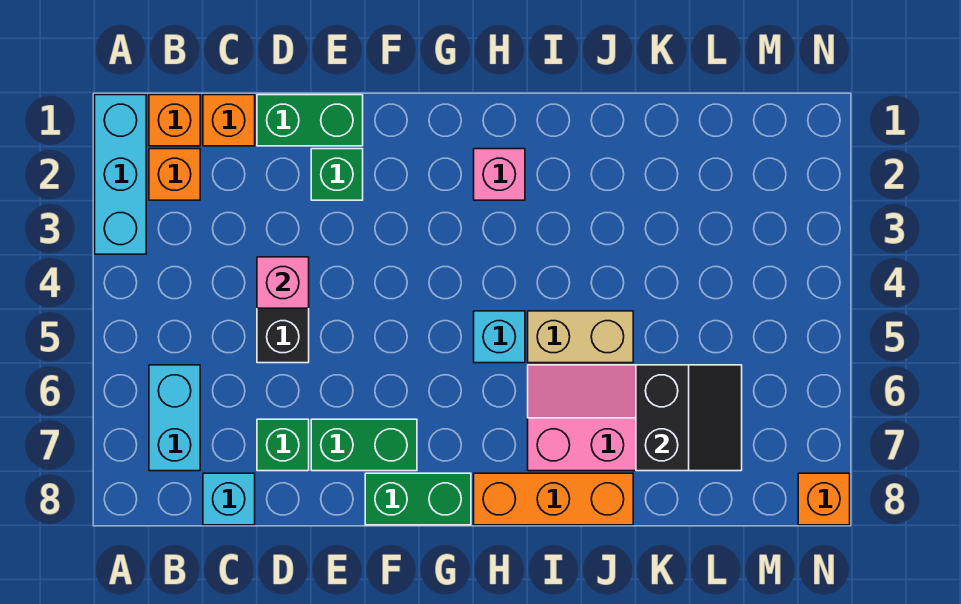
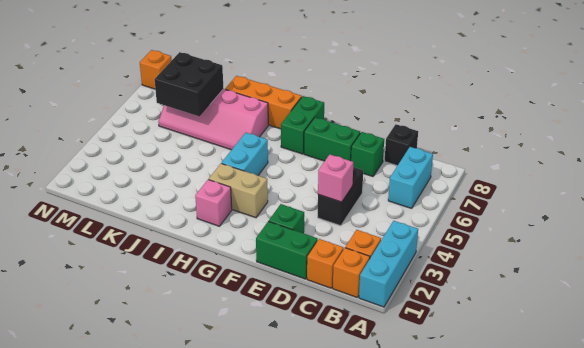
cyan 1x1 brick [203,473,255,525] -> black 1x1 brick [385,124,418,166]
green 1x2 brick [365,473,471,525] -> green 1x2 brick turned to [281,96,324,154]
cyan 1x1 brick [474,311,525,363] -> cyan 1x2 brick [222,133,268,175]
tan 1x2 brick [528,311,633,363] -> tan 1x2 brick moved to [209,163,268,218]
black 2x2 slope [636,365,742,471] -> black 2x2 brick [155,52,224,116]

